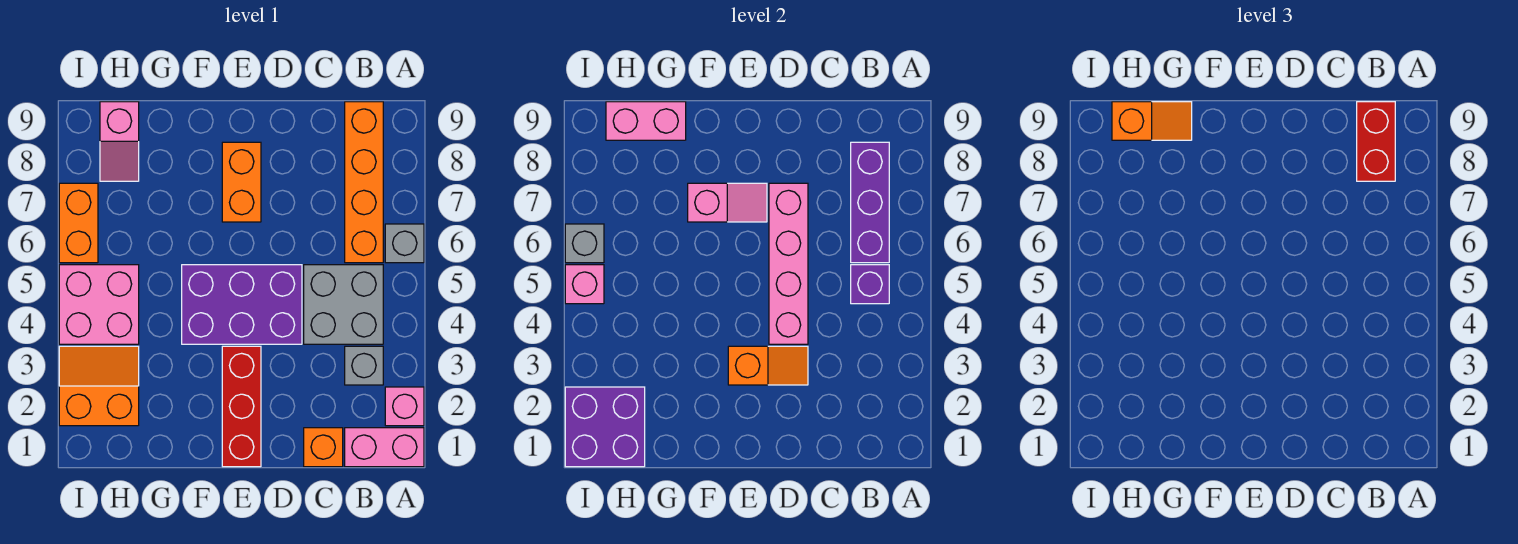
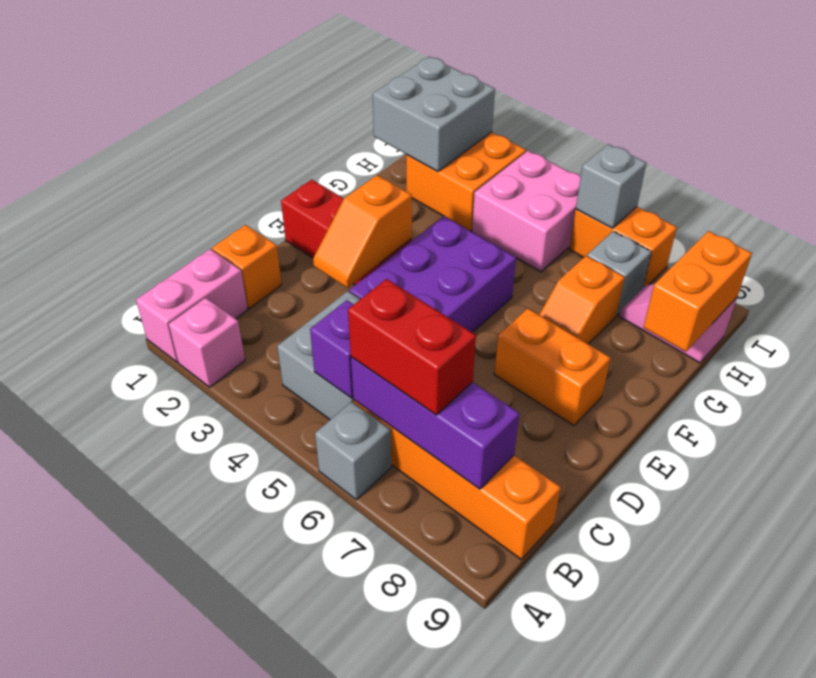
grey 1x1 brick [345,346,383,385] -> grey 1x1 brick moved to [587,231,651,315]
red 1x2 brick [1357,102,1395,181] -> red 1x2 brick moved to [348,279,476,415]
pink 1x4 brick [769,183,808,344] -> none
pink 1x2 slope [688,183,767,222] -> none
pink 1x2 brick [606,102,686,140] -> orange 1x2 brick [643,231,752,352]
orange 1x2 slope [1112,102,1192,140] -> orange 1x2 slope moved to [539,256,625,344]
purple 2x2 brick [565,387,645,467] -> grey 2x2 brick [373,57,495,171]
orange 2x2 slope [59,346,139,426] -> orange 2x2 brick [406,132,526,231]
pink 1x1 brick [565,265,604,304] -> none

